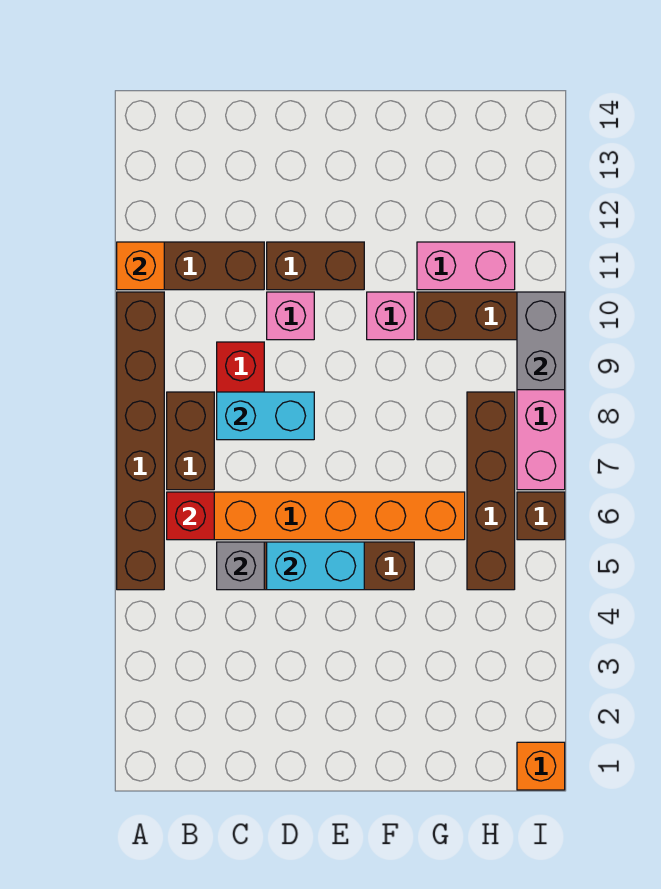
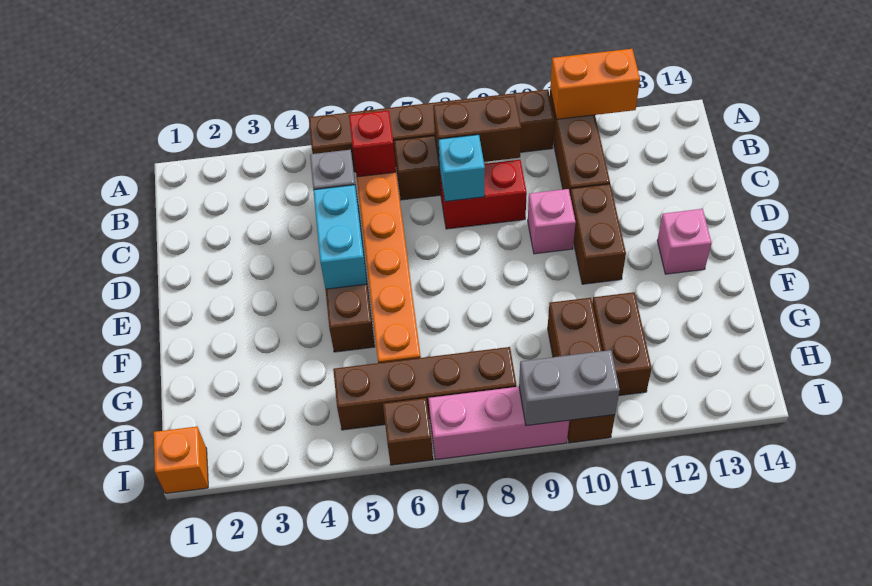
orange 1x1 brick [117,242,164,290] -> orange 1x2 brick [550,49,640,119]
none -> brown 1x2 brick [433,96,521,165]
cyan 1x2 brick [217,392,314,440] -> cyan 1x1 brick [438,135,485,202]
pink 1x1 brick [367,292,414,340] -> pink 1x1 brick moved to [657,209,712,274]
pink 1x2 brick [417,242,515,290] -> brown 1x2 brick [592,292,652,396]

